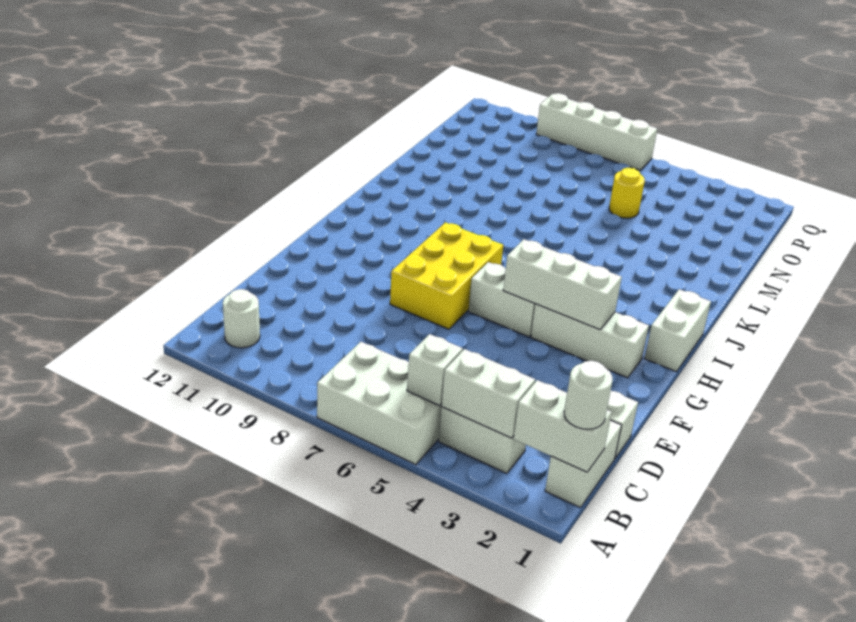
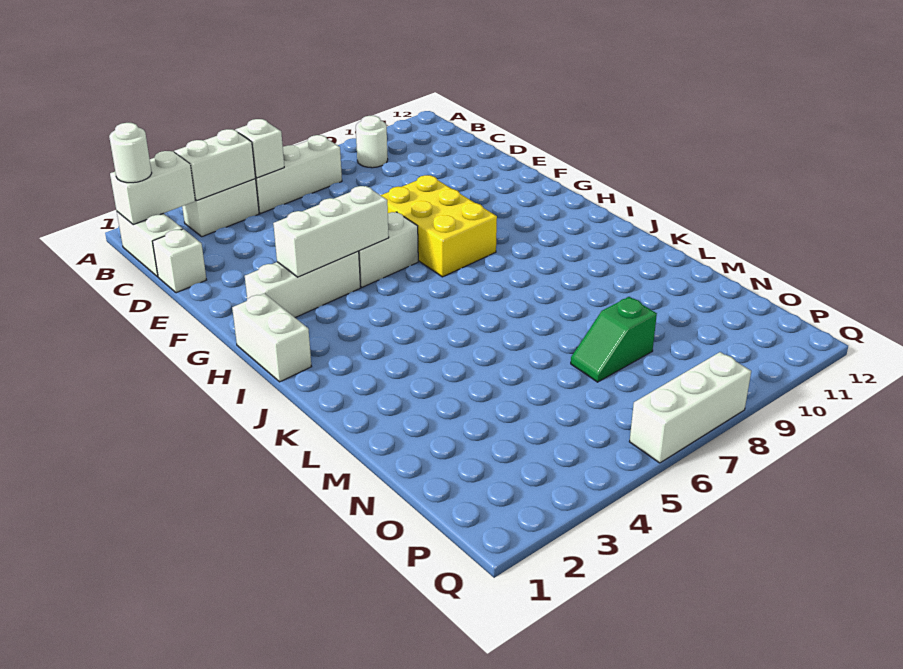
white 2x3 brick [317,342,442,464] -> white 1x3 brick [256,135,342,213]
white 1x1 round brick [223,289,260,348] -> white 1x1 round brick moved to [356,116,388,168]
yellow 1x1 round brick [609,167,645,218] -> none
none -> green 1x2 slope [571,297,657,382]
white 1x4 brick [536,93,657,171] -> white 1x3 brick [630,352,751,463]

